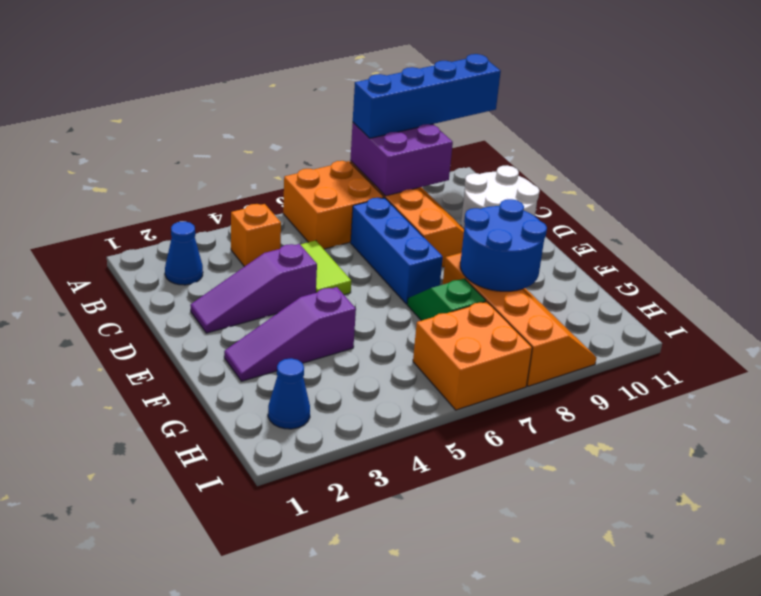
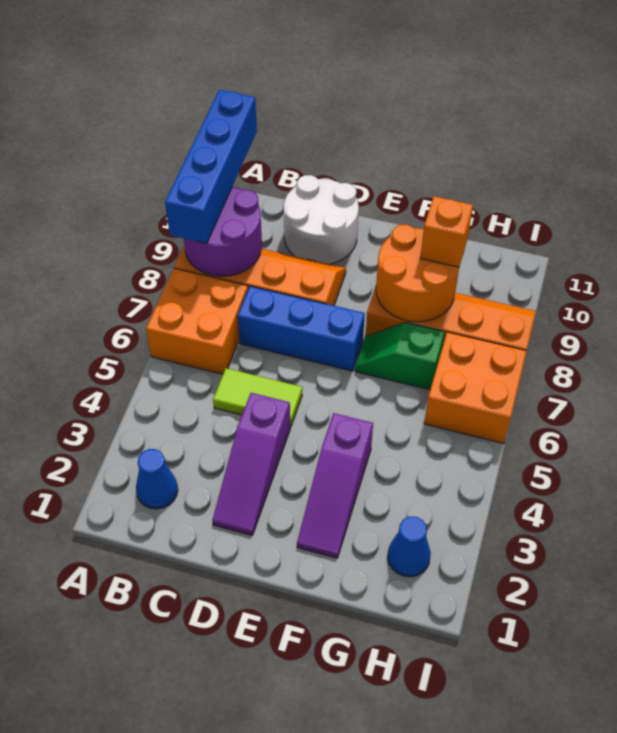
purple 2x2 brick [350,123,453,196] -> purple 2x2 round brick [184,187,262,276]
orange 1x1 brick [231,204,281,267] -> orange 1x1 brick moved to [420,196,473,267]
blue 2x2 round brick [460,199,547,291] -> orange 2x2 round brick [376,225,459,322]

